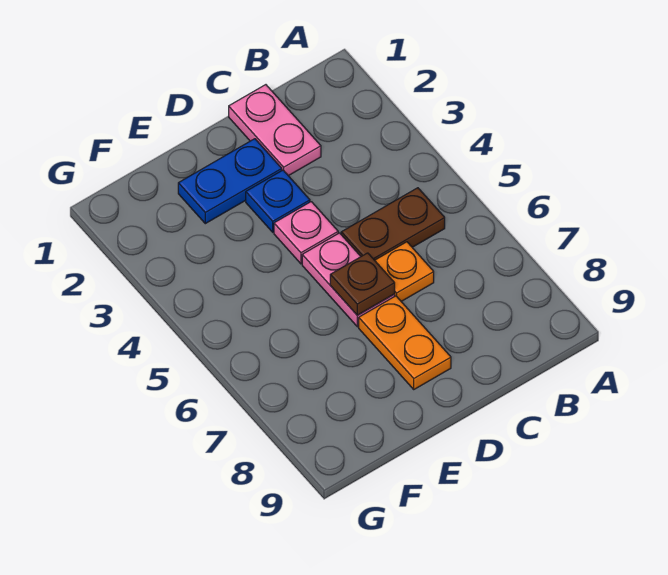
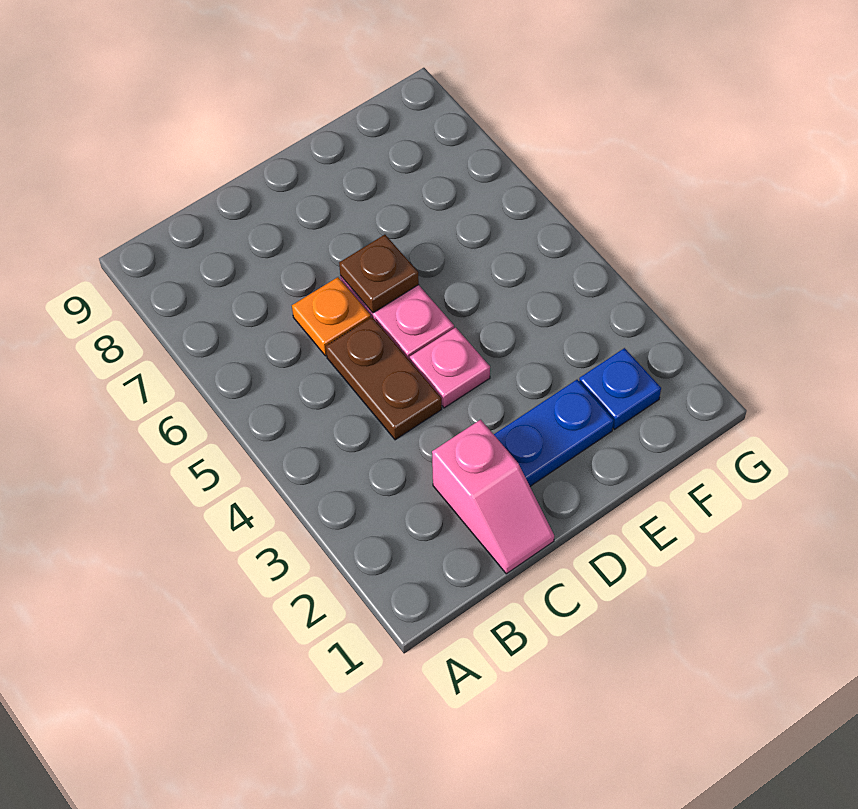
brown 1x2 plate [341,188,445,260] -> brown 1x2 plate turned to [326,317,442,440]
pink 1x2 plate [229,85,321,176] -> pink 1x2 slope [432,420,554,574]
blue 1x1 plate [246,170,310,232] -> blue 1x1 plate moved to [579,348,661,429]
orange 1x2 plate [359,296,451,389] -> none

